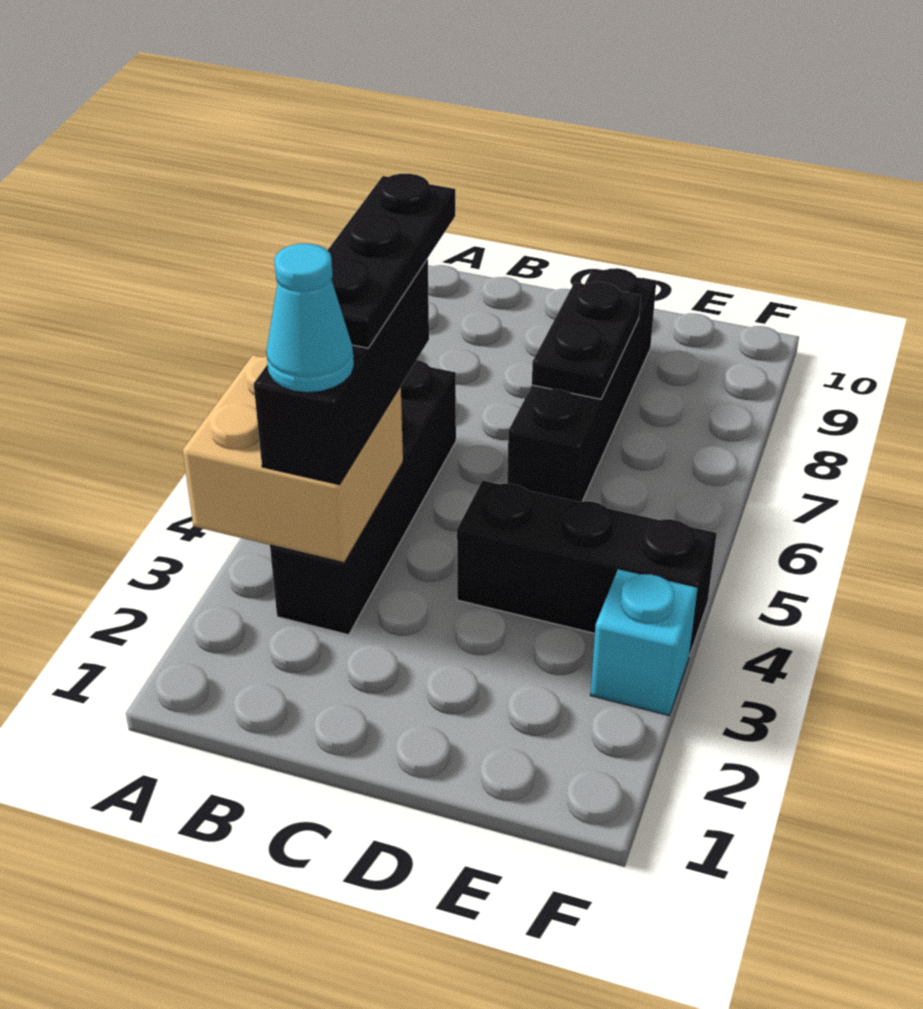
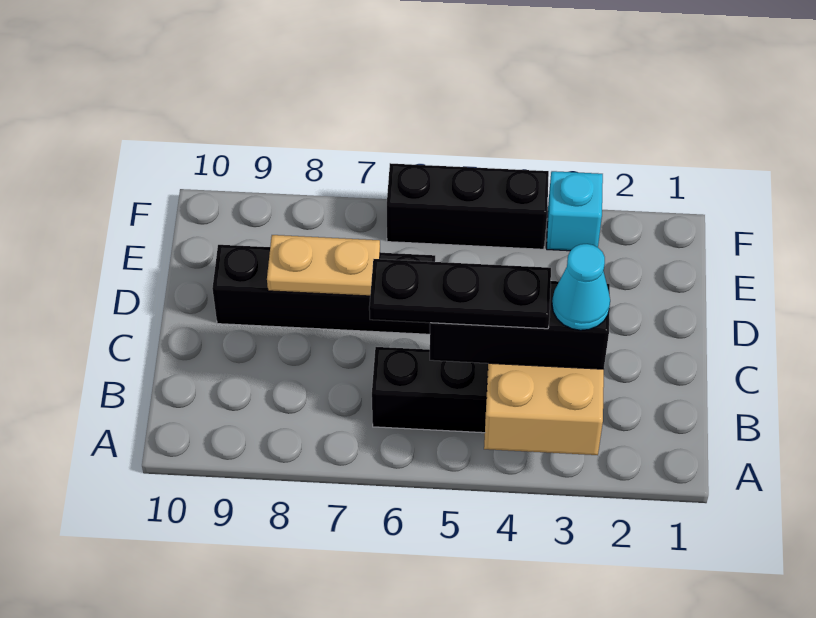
black 1x3 brick [457,481,717,656] -> black 1x3 brick turned to [387,163,549,249]
black 1x2 plate [532,282,641,399] -> tan 1x2 plate [267,235,380,296]

